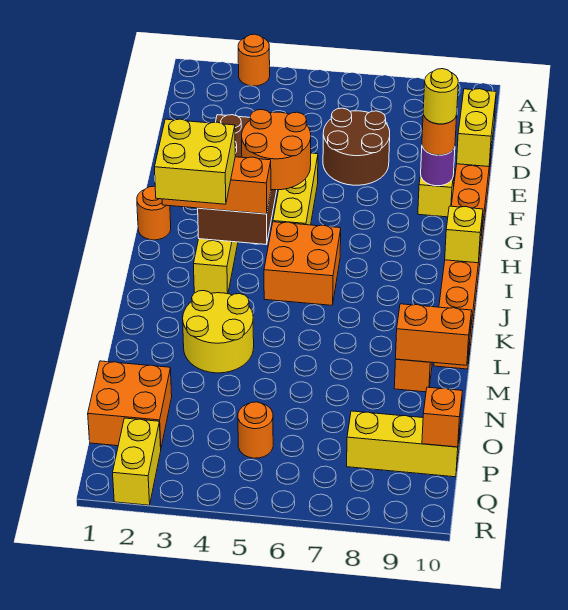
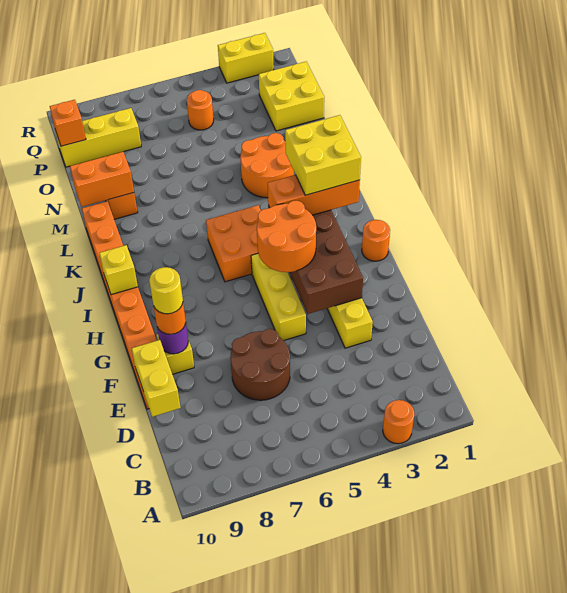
yellow 2x2 round brick [183,291,254,373] -> orange 2x2 round brick [240,133,294,198]
orange 2x2 brick [88,361,172,447] -> yellow 2x2 brick [259,62,324,131]
yellow 1x2 brick [113,418,161,505] -> yellow 1x2 brick turned to [218,33,274,83]

